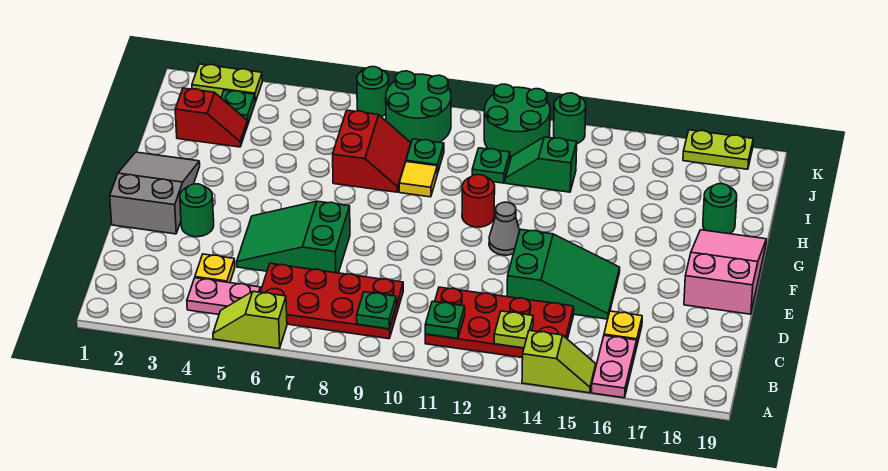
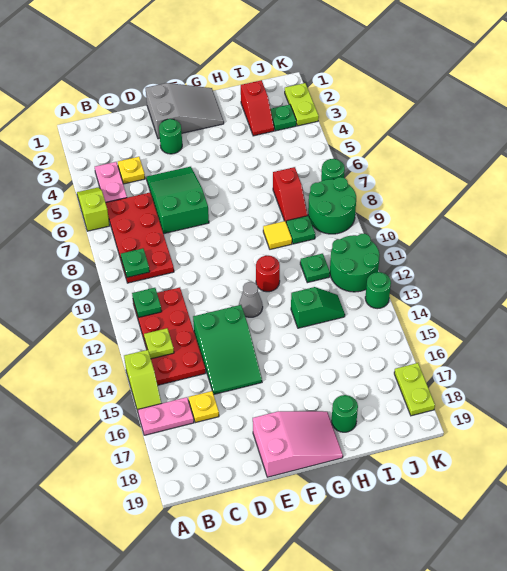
red 2x2 slope [333,110,411,192] -> red 1x2 slope [273,167,308,221]
green 1x2 slope [505,137,577,192] -> green 1x2 slope turned to [291,287,345,328]

